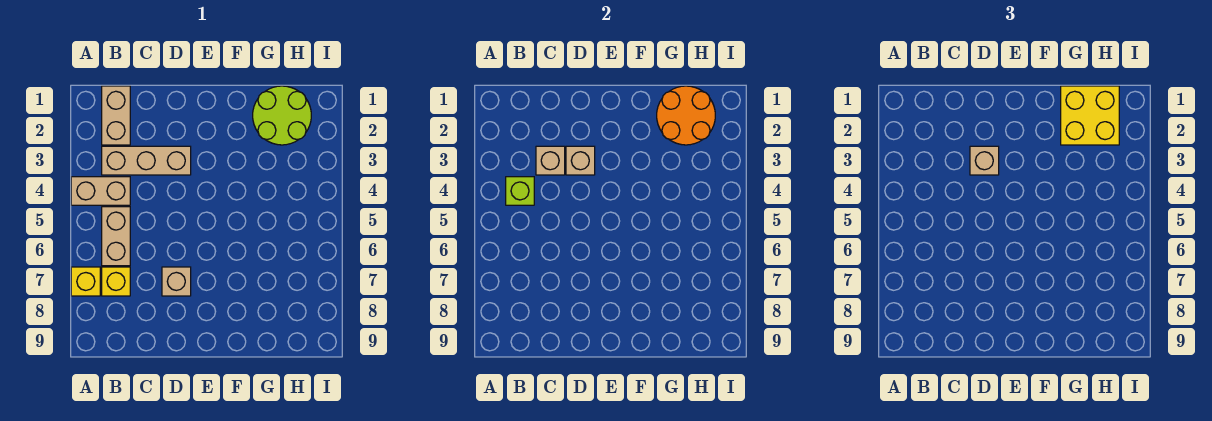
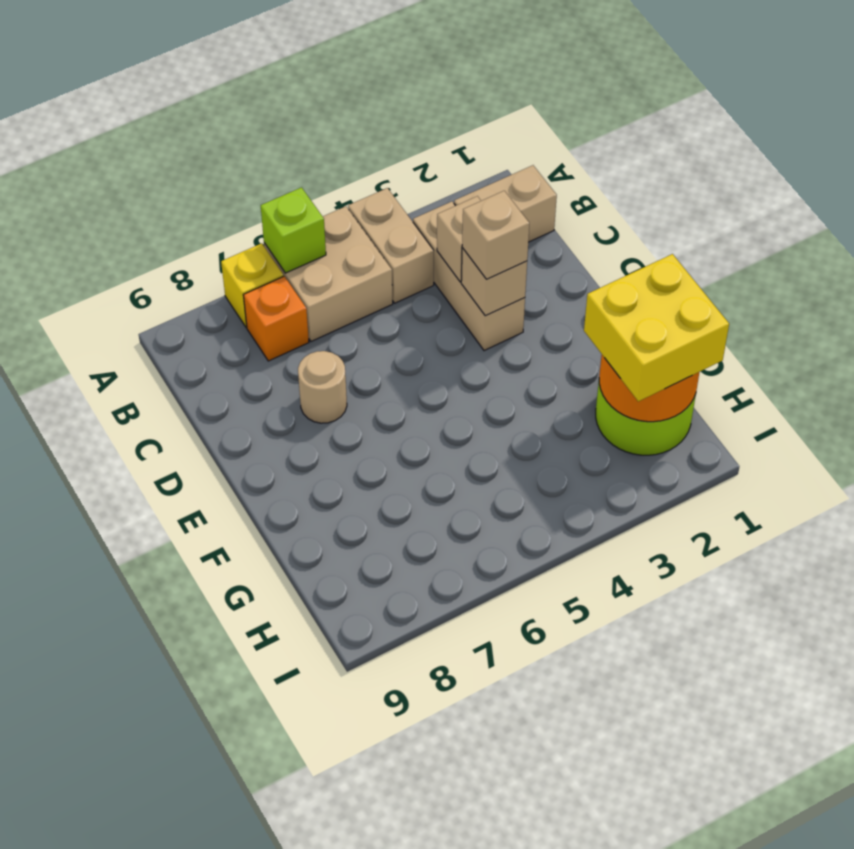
lime 1x1 brick [506,177,534,205] -> lime 1x1 brick moved to [261,187,326,273]
tan 1x2 brick [102,207,130,266] -> tan 2x2 brick [264,206,393,341]
yellow 1x1 brick [102,267,130,296] -> orange 1x1 brick [243,276,309,361]
tan 1x1 brick [162,267,191,296] -> tan 1x1 round brick [298,351,347,423]

